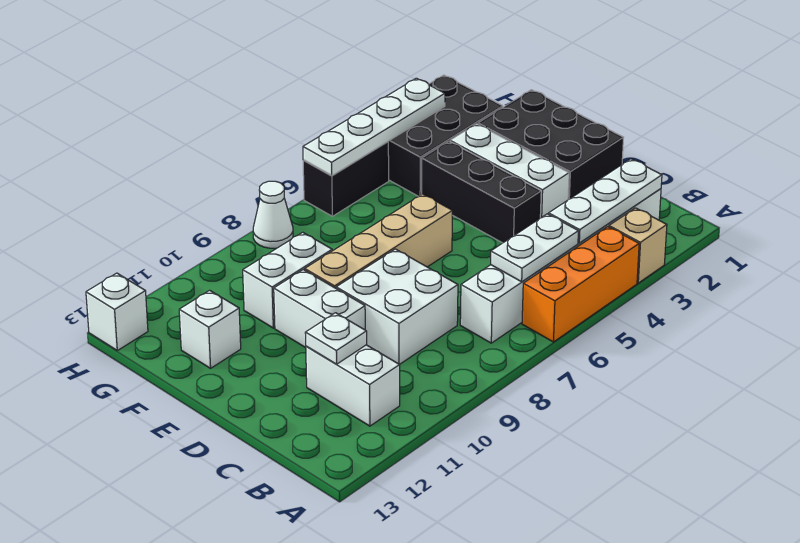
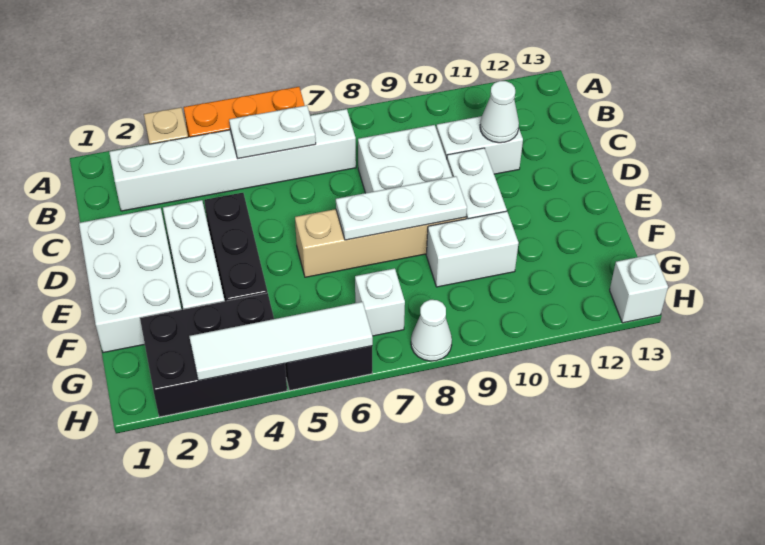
white 1x3 plate [549,159,662,243] -> white 1x3 plate moved to [336,176,467,240]
white 1x2 brick [306,345,400,426] -> white 1x2 brick turned to [436,116,523,174]
white 1x1 plate [305,313,367,364] -> white 1x1 cone [480,81,519,143]
black 2x3 brick [478,90,624,200] -> white 2x3 brick [79,208,181,353]
white 1x1 brick [179,290,241,368] -> white 1x1 brick moved to [355,268,405,336]
white 1x4 plate [303,78,445,176] -> white 1x4 tile [189,302,373,381]

